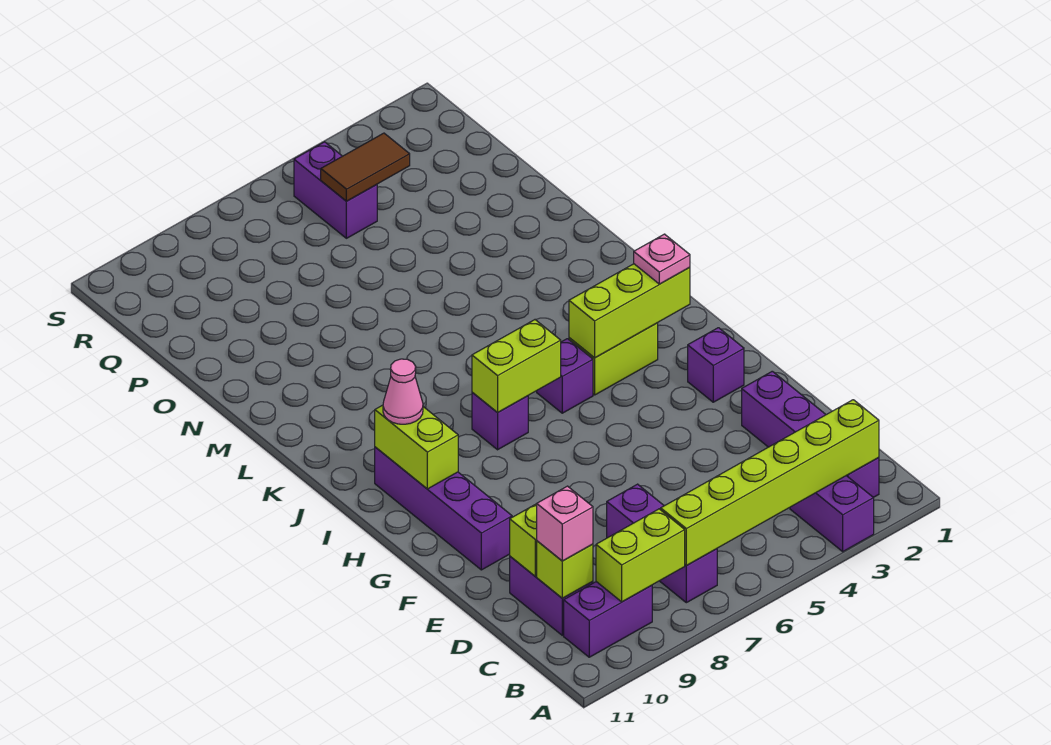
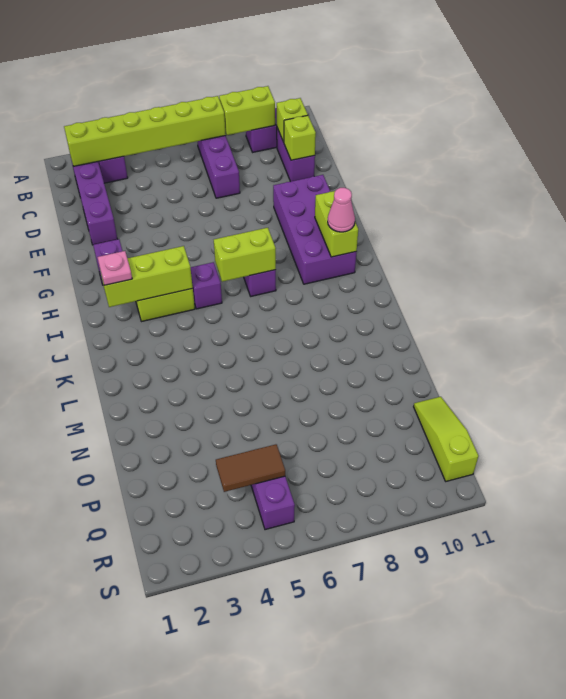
pink 1x1 brick [537,486,593,561] -> none
purple 1x4 brick [375,447,512,570] -> purple 2x4 brick [273,175,356,284]
none -> lime 1x3 slope [414,397,478,481]

